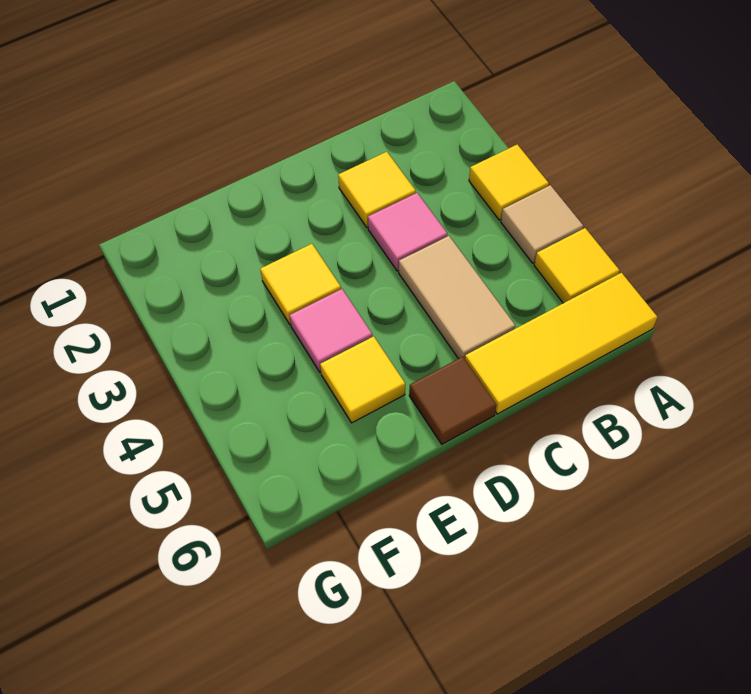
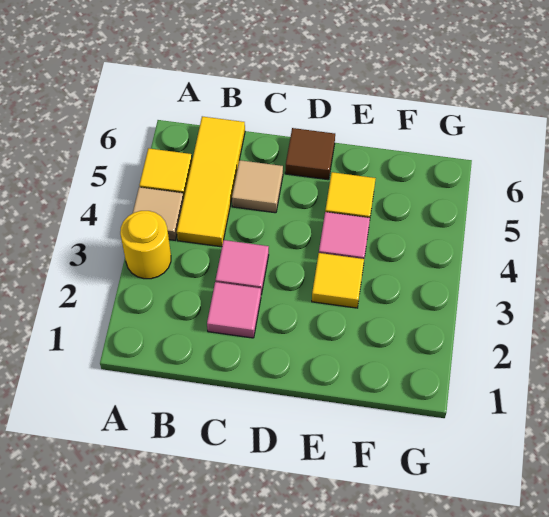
yellow 1x1 tile [469,145,549,220] -> yellow 1x1 round brick [120,211,171,279]
yellow 1x3 tile [465,273,658,414] -> yellow 1x3 tile turned to [177,116,245,247]
yellow 1x1 tile [338,152,416,227] -> pink 1x1 tile [207,282,261,338]
tan 1x2 tile [399,236,515,359] -> tan 1x1 tile [232,160,283,213]

